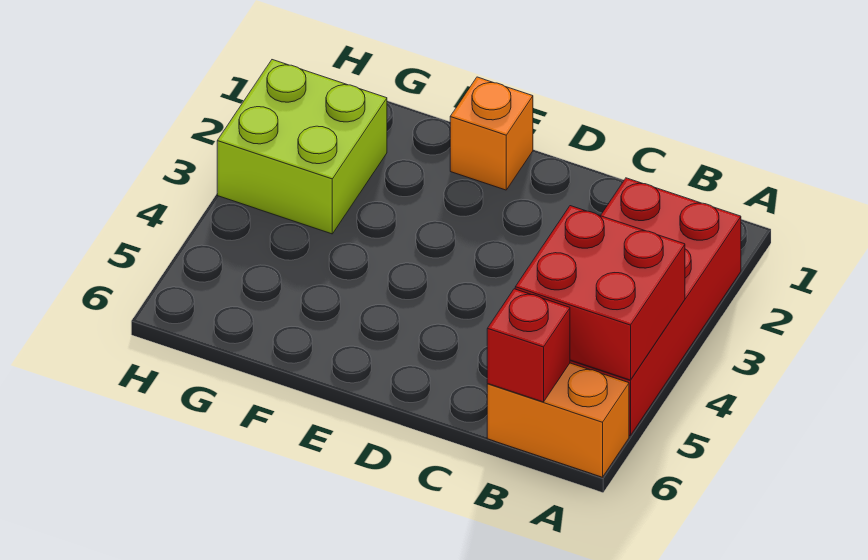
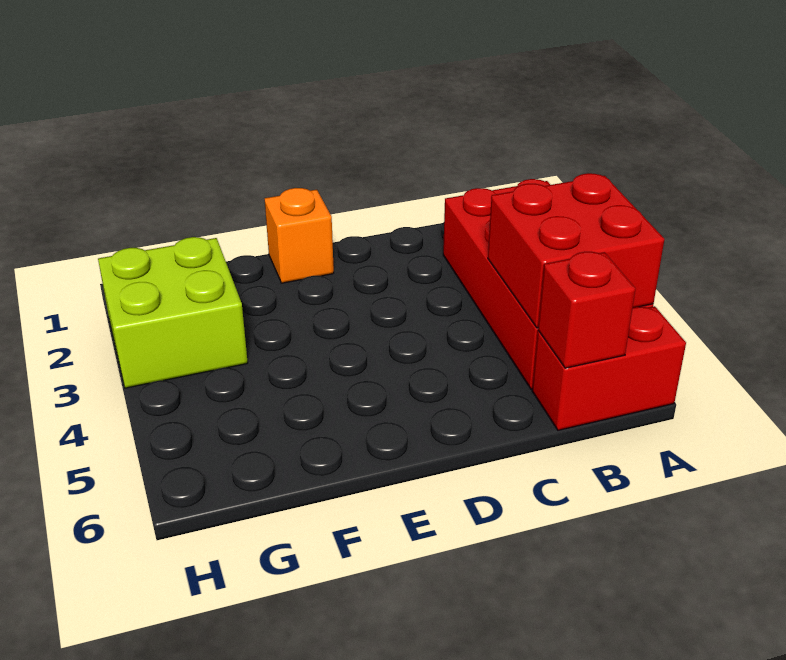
orange 1x2 brick [487,363,629,477] -> red 1x2 brick [532,306,686,430]

